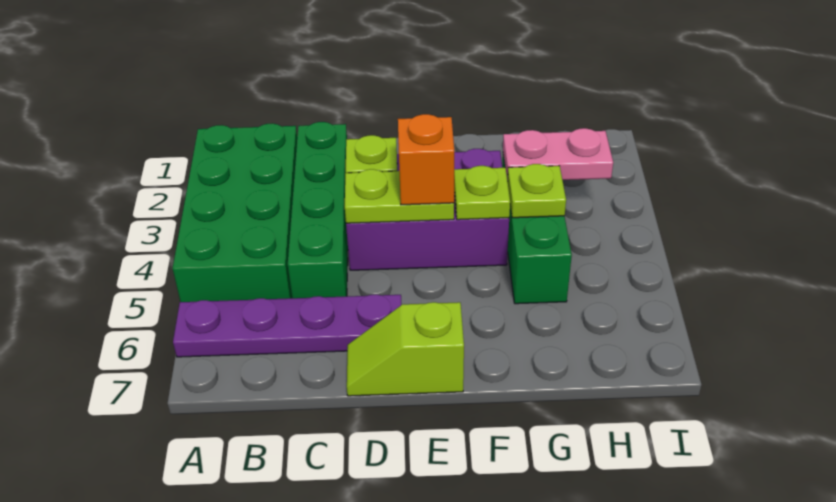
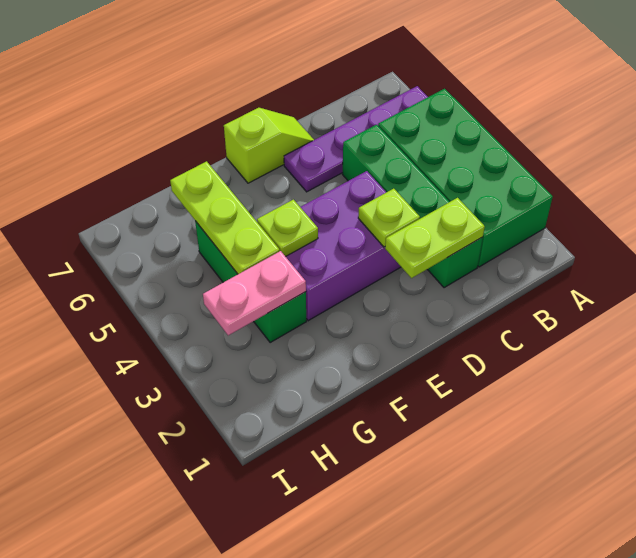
lime 1x2 plate [345,169,454,223] -> lime 1x2 plate moved to [385,198,485,278]
orange 1x1 brick [398,114,454,205] -> none
lime 1x1 plate [507,164,566,218] -> lime 1x3 plate [170,161,280,274]

